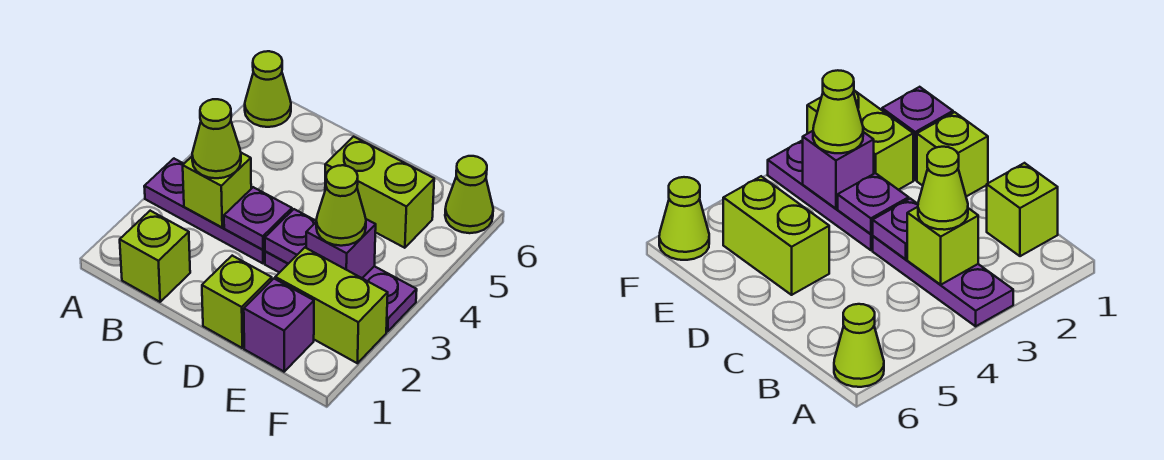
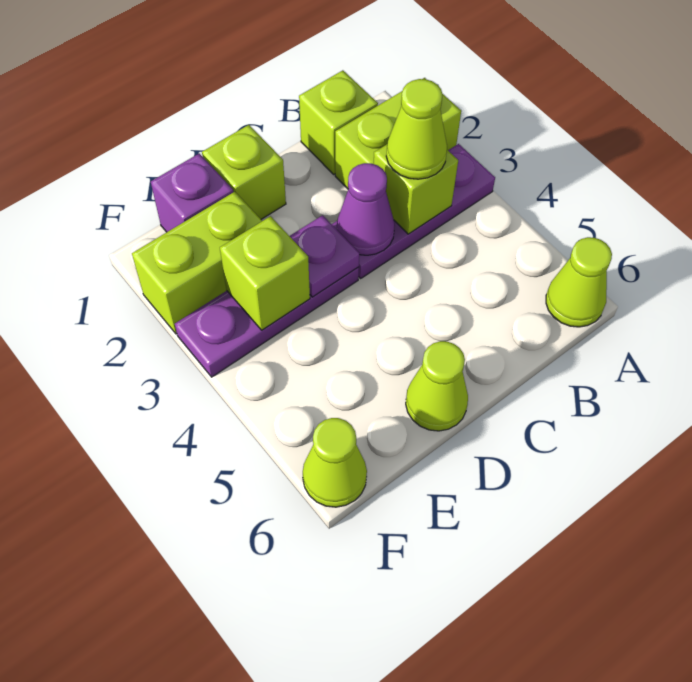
purple 1x1 plate [224,187,292,250] -> purple 1x1 cone [337,163,395,255]
lime 1x2 brick [325,137,434,248] -> lime 1x2 brick moved to [335,78,461,189]
purple 1x1 brick [306,219,376,278] -> lime 1x1 brick [220,216,310,330]
lime 1x1 cone [316,165,366,246] -> lime 1x1 cone moved to [406,341,468,431]

